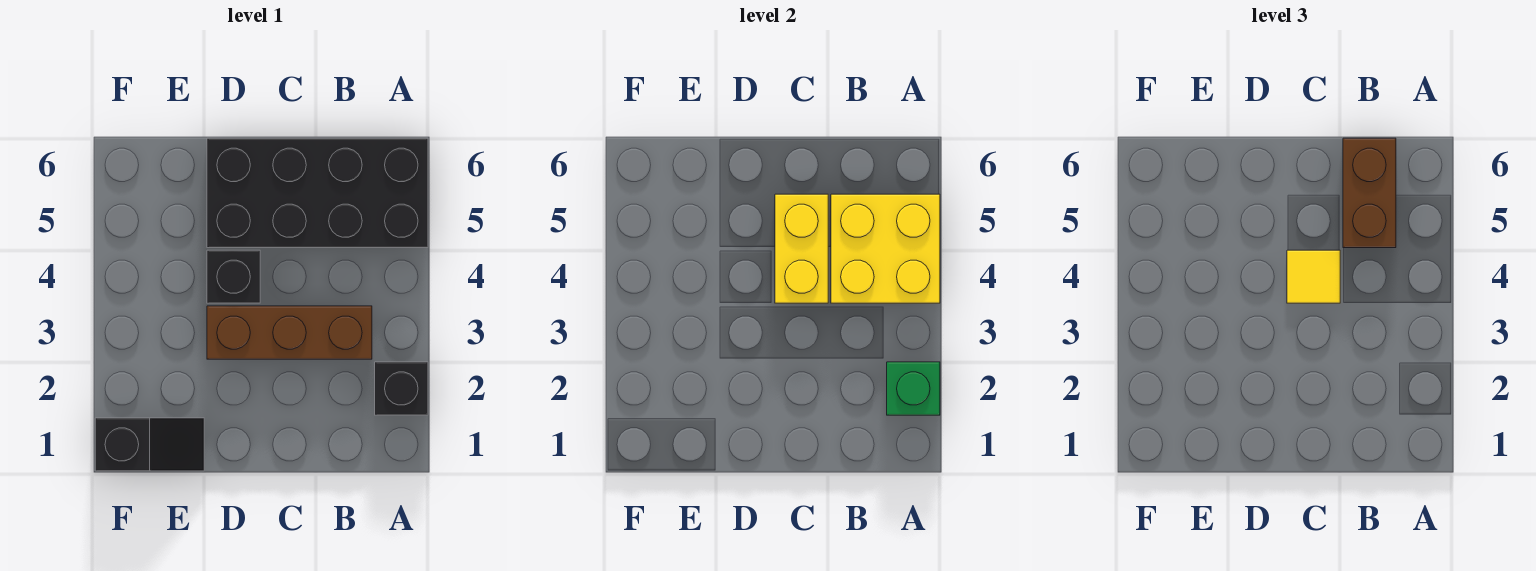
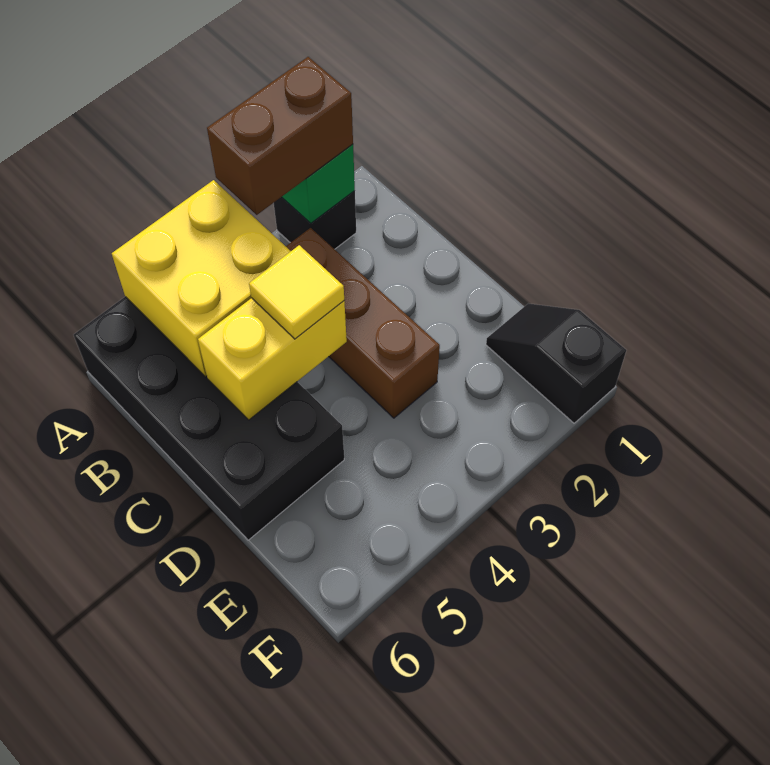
brown 1x2 brick [1343,138,1396,248] -> brown 1x2 brick moved to [207,57,353,215]
black 1x1 brick [207,250,260,303] -> none

